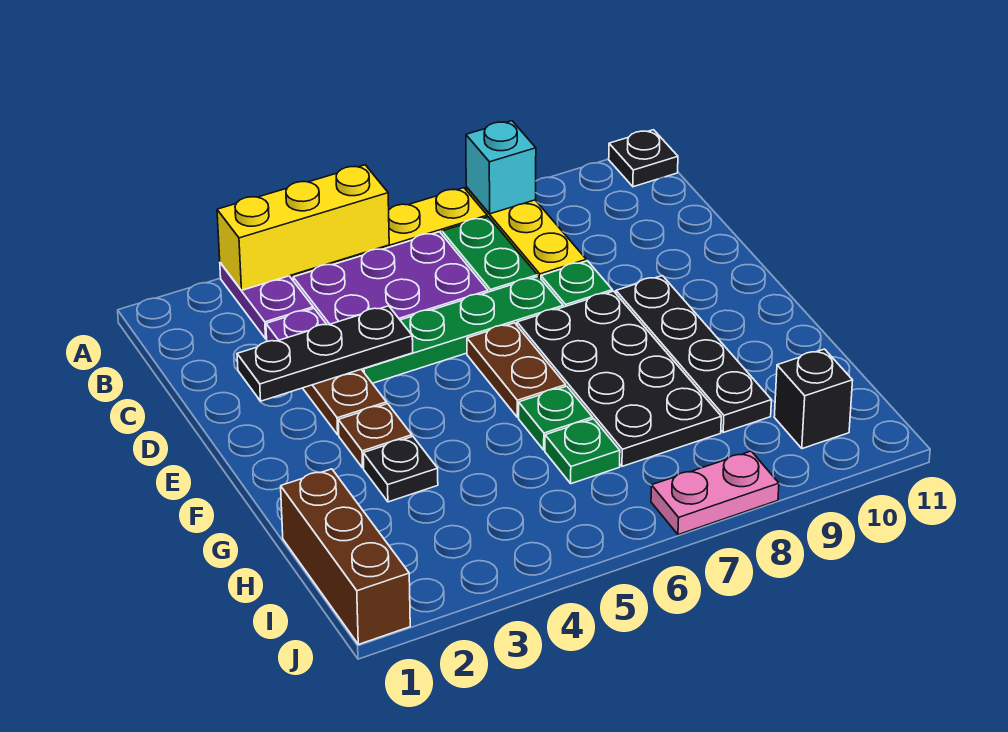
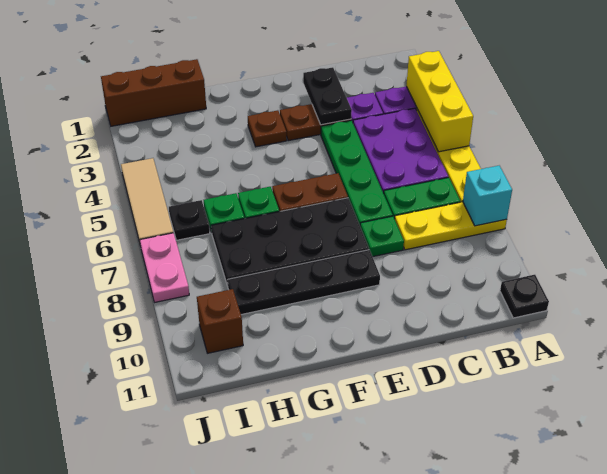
black 1x3 plate [237,306,413,401] -> black 1x2 plate [303,67,352,125]
black 1x1 plate [363,437,438,502] -> black 1x1 plate moved to [169,200,210,240]
black 1x1 brick [774,349,853,449] -> brown 1x1 brick [197,289,243,353]
none -> tan 1x3 tile [121,158,174,243]

